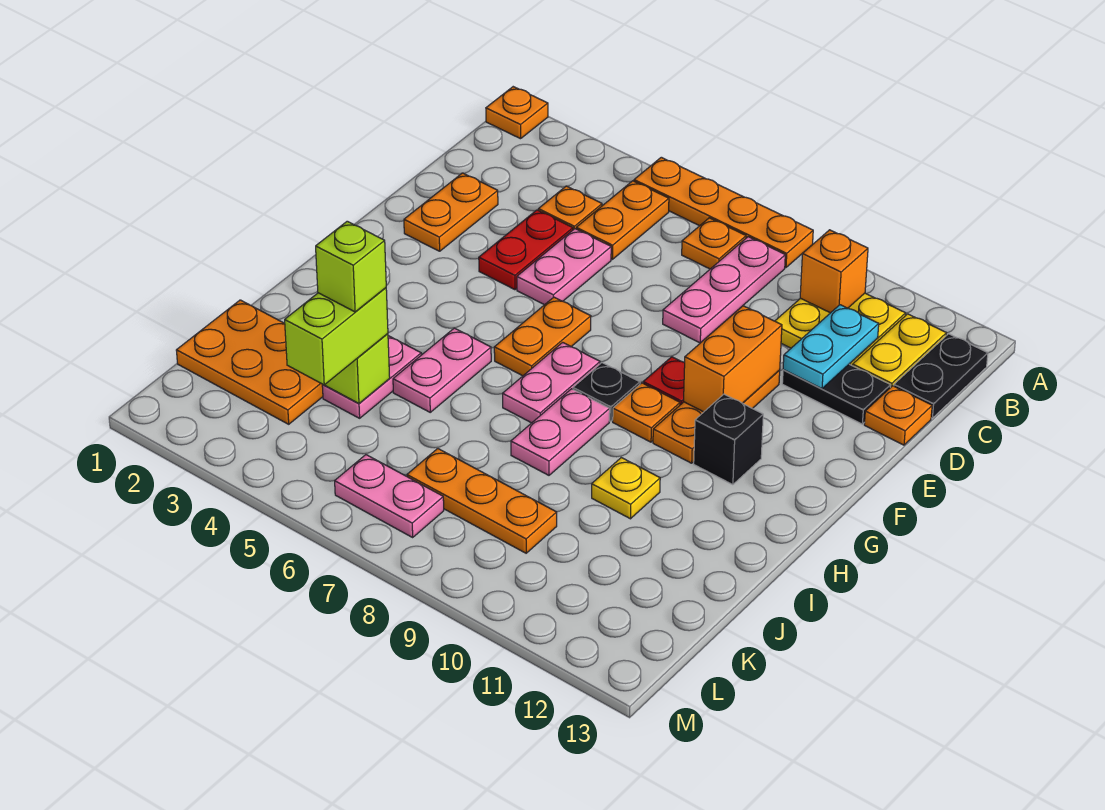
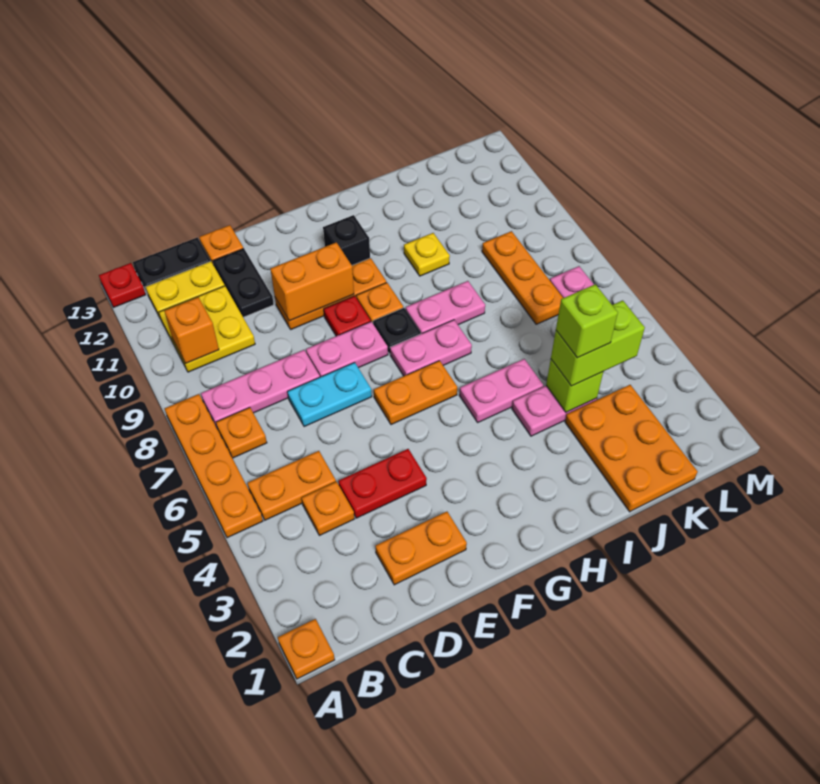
none -> red 1x1 plate [99,263,146,308]
cyan 1x2 plate [783,305,879,389] -> cyan 1x2 plate moved to [287,362,372,427]
pink 1x2 plate [517,229,611,305] -> pink 1x2 plate moved to [306,322,388,377]

